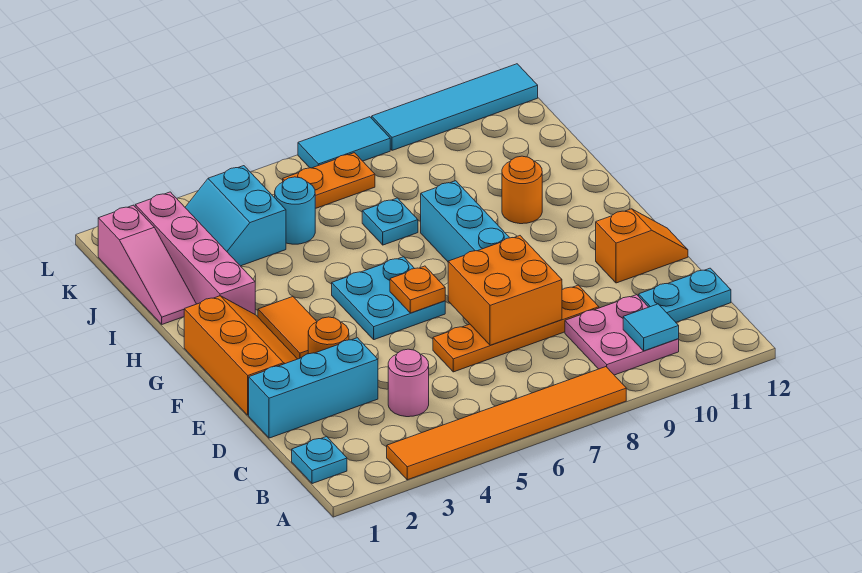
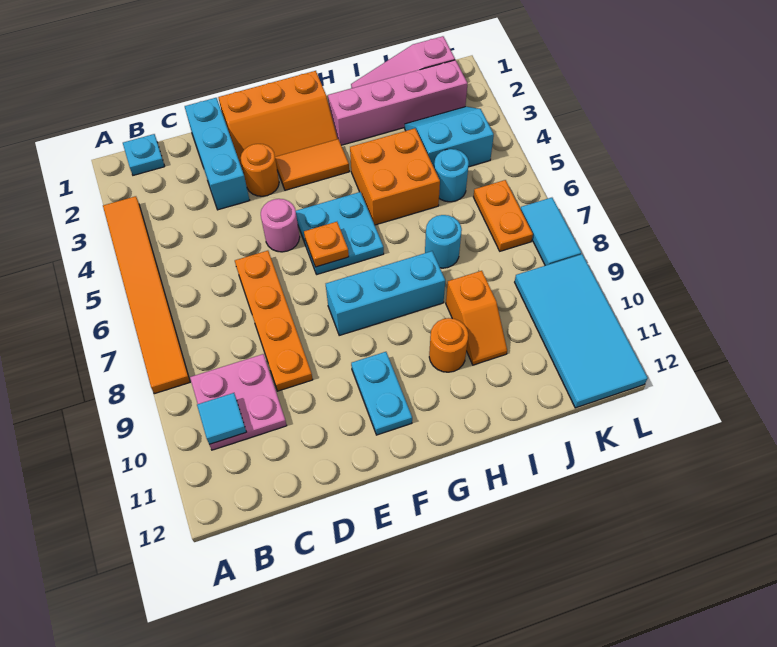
pink 1x1 round brick [388,349,429,417] -> pink 1x1 round brick moved to [261,199,300,252]
cyan 1x2 plate [639,268,731,322] -> cyan 1x2 plate moved to [351,352,412,435]
orange 2x2 brick [448,236,562,345] -> orange 2x2 brick moved to [350,128,440,225]
orange 1x2 slope [596,209,688,283] -> orange 1x2 slope moved to [446,271,507,365]
cyan 1x1 plate [362,198,418,245] -> cyan 1x1 round brick [425,215,462,268]
cyan 1x4 tile [372,64,538,150] -> cyan 2x4 tile [515,254,648,408]

